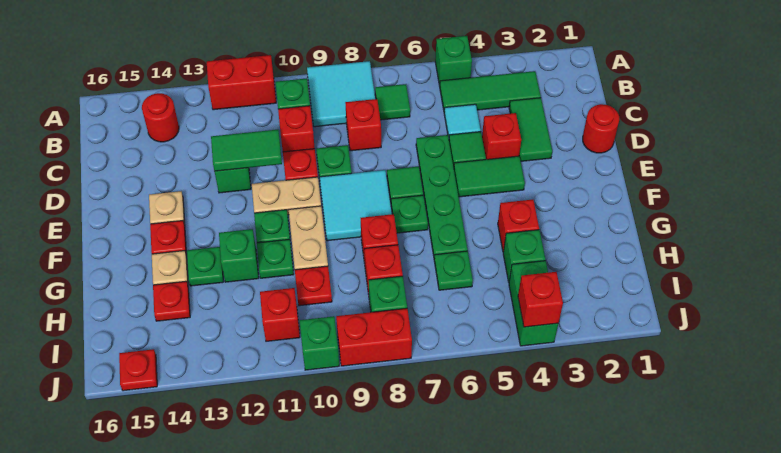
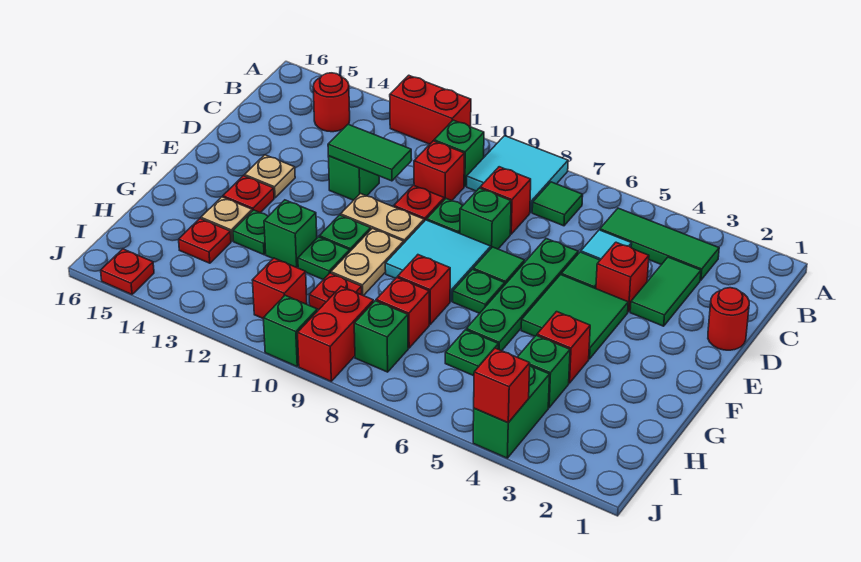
green 1x1 brick [435,36,472,86] -> green 1x1 brick moved to [460,188,511,249]
green 1x2 tile [454,156,525,197] -> green 2x2 tile [521,275,628,359]
red 1x2 brick [336,308,412,366] -> red 1x2 brick turned to [298,286,373,381]

